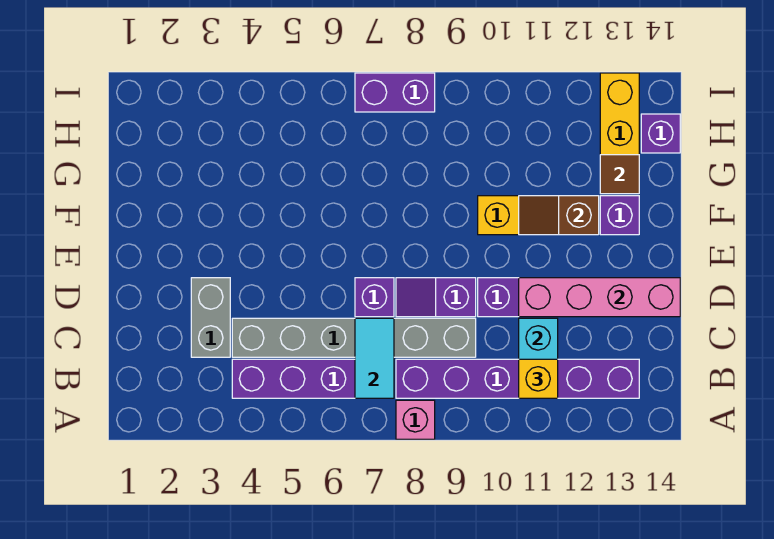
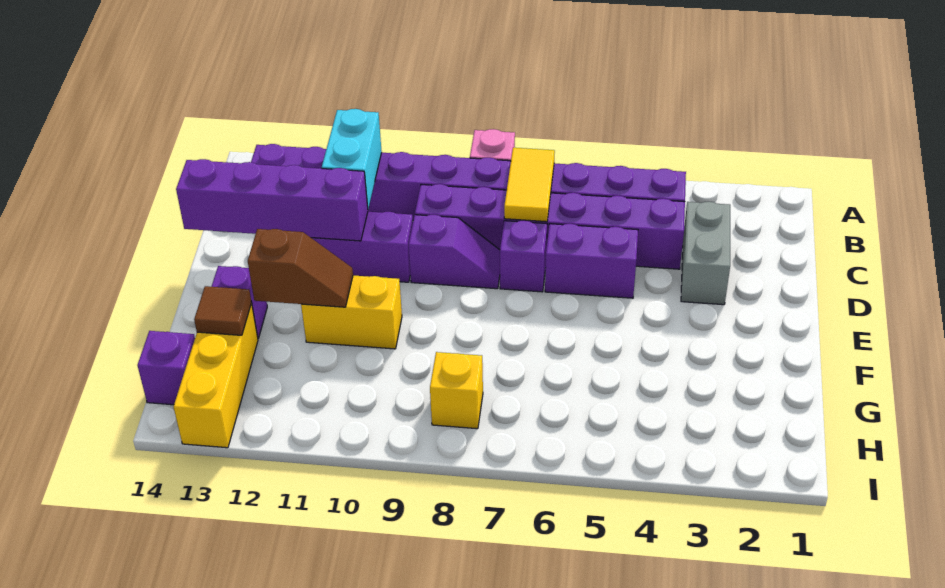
cyan 1x2 tile [355,318,394,398] -> yellow 1x2 tile [504,148,555,222]
yellow 1x1 brick [519,359,558,398] -> yellow 1x1 brick moved to [430,352,483,429]
grey 1x6 brick [232,318,476,357] -> purple 1x6 brick [415,184,685,269]
pink 1x4 brick [519,278,680,317] -> purple 1x4 brick [176,159,368,241]
purple 1x2 brick [355,73,435,112] -> purple 1x2 brick moved to [545,224,638,298]

